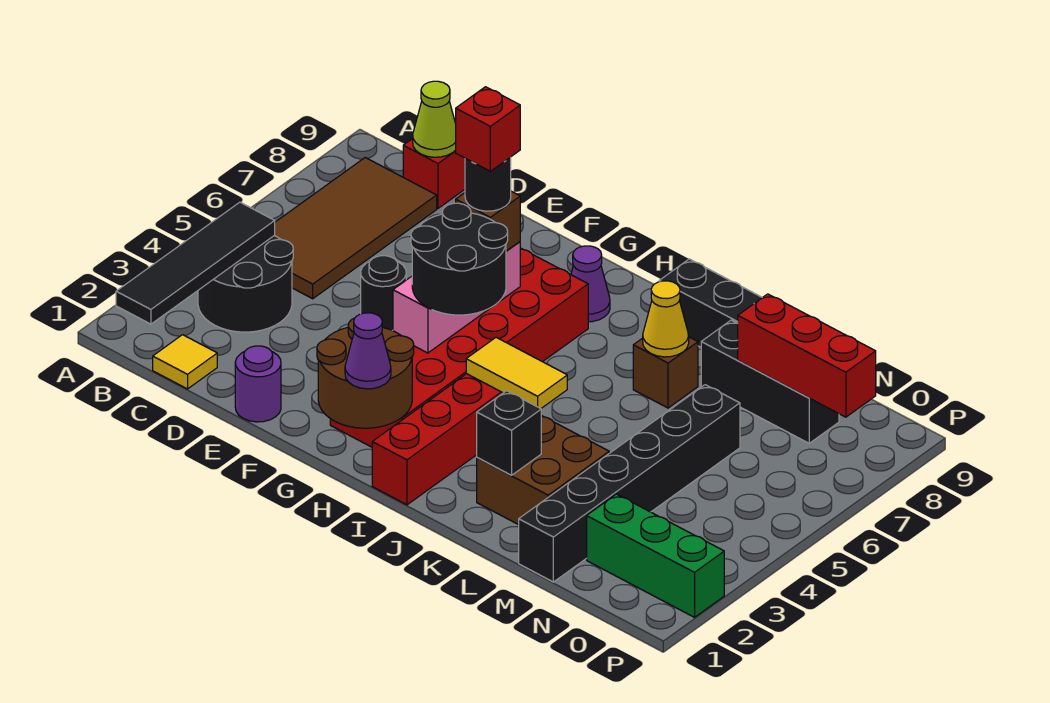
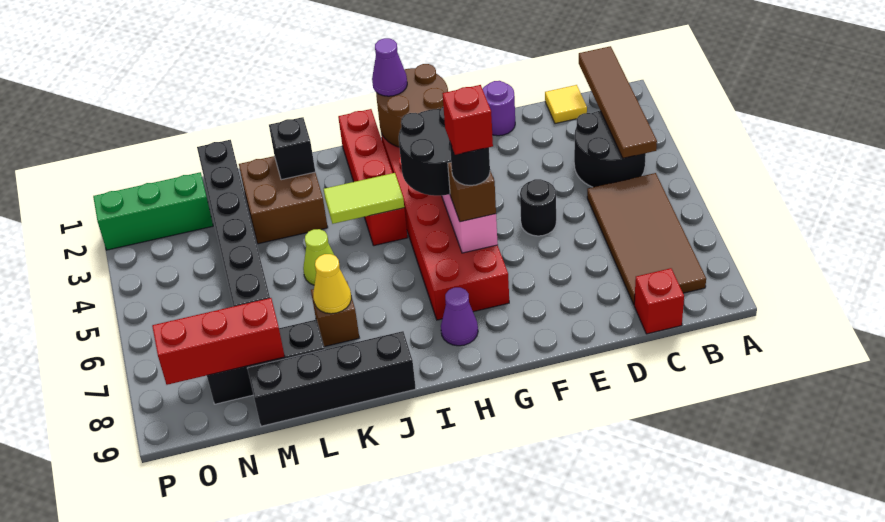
black 1x4 tile [116,202,275,324] -> brown 1x4 tile [579,46,657,158]
lime 1x1 cone [413,81,456,157] -> lime 1x1 cone moved to [303,229,334,285]
yellow 1x2 tile [466,337,567,409] -> lime 1x2 tile [324,173,404,224]

